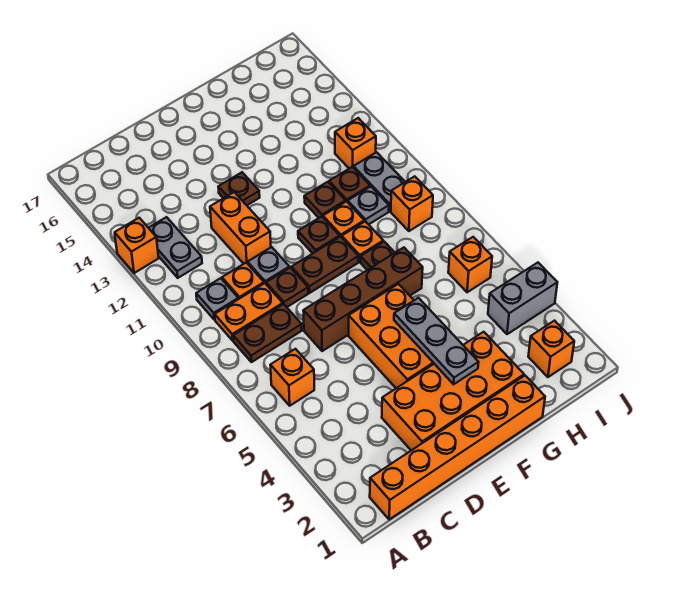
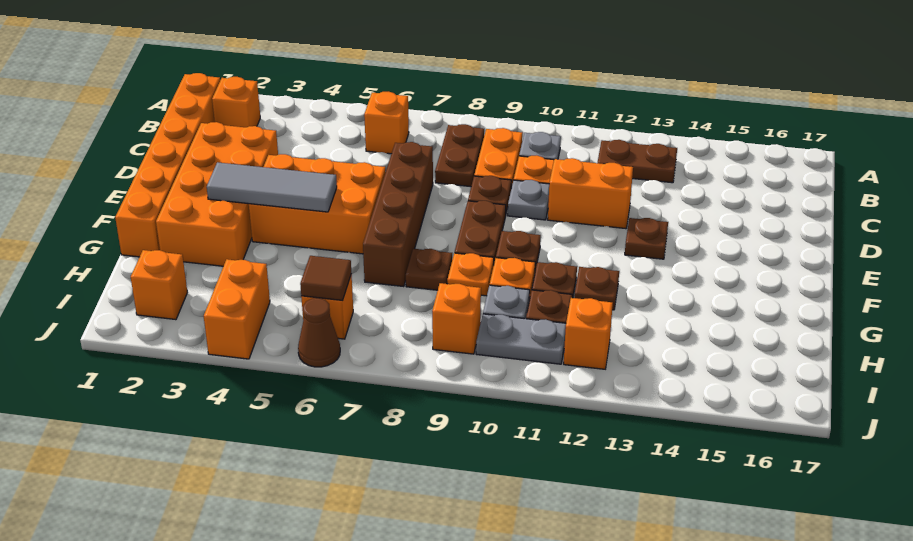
orange 1x1 brick [115,218,159,273] -> orange 1x1 brick moved to [212,77,260,127]
grey 1x2 plate [149,217,202,278] -> brown 1x2 plate [598,140,677,183]
grey 1x3 plate [394,298,479,384] -> grey 1x3 tile [207,162,337,212]
none -> brown 1x1 plate [574,267,619,310]
grey 1x2 brick [488,263,557,334] -> orange 1x2 brick [204,259,270,359]
none -> brown 1x1 tile [300,256,351,300]
none -> brown 1x1 cone [298,298,340,367]

